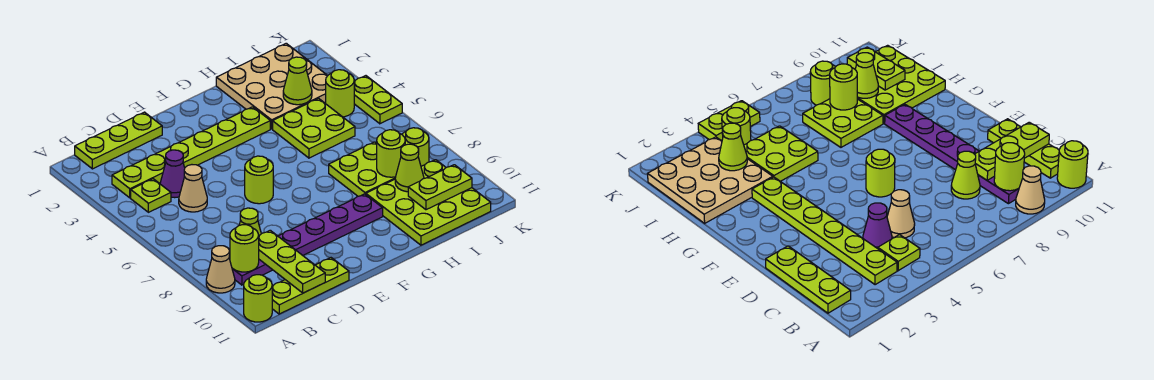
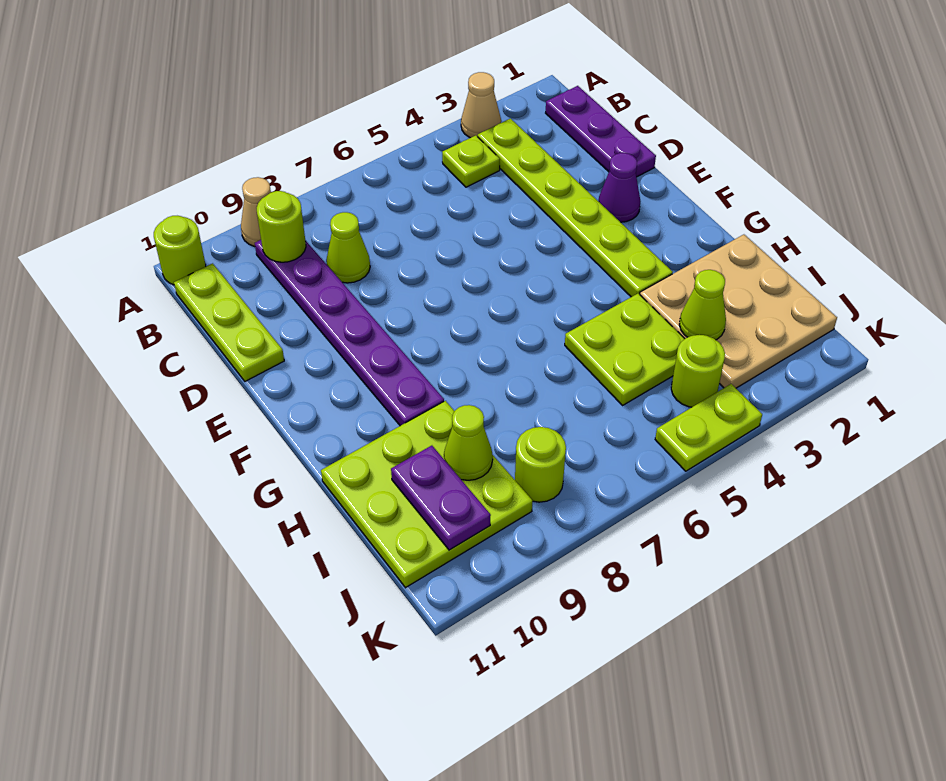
lime 1x3 plate [75,112,162,169] -> purple 1x3 plate [546,86,656,177]
purple 1x1 cone [160,150,185,198] -> purple 1x1 cone moved to [598,153,640,222]
tan 1x1 cone [179,165,207,212] -> tan 1x1 cone moved to [461,72,501,138]
lime 1x3 plate [259,230,325,293] -> none
lime 1x1 round brick [245,156,273,204] -> none
lime 2x2 plate [329,142,396,196] -> none
lime 1x1 round brick [377,130,405,177] -> none
lime 1x2 plate [408,165,472,210] -> purple 1x2 plate [391,446,491,550]

